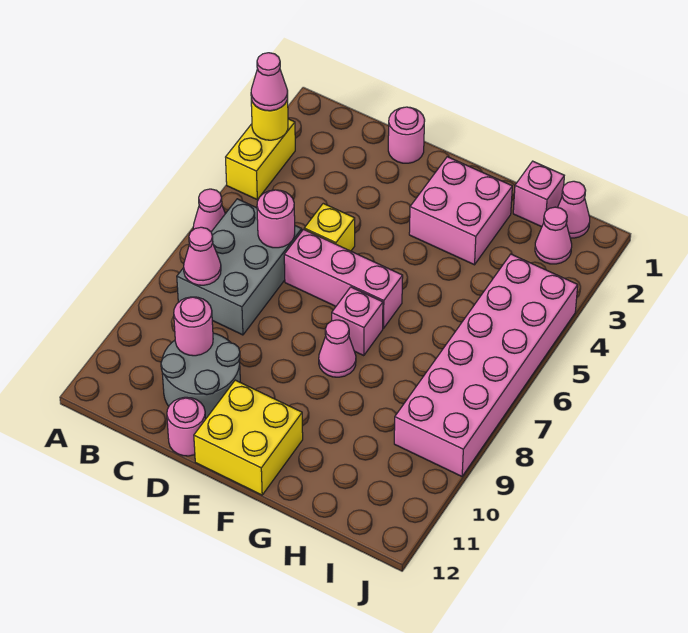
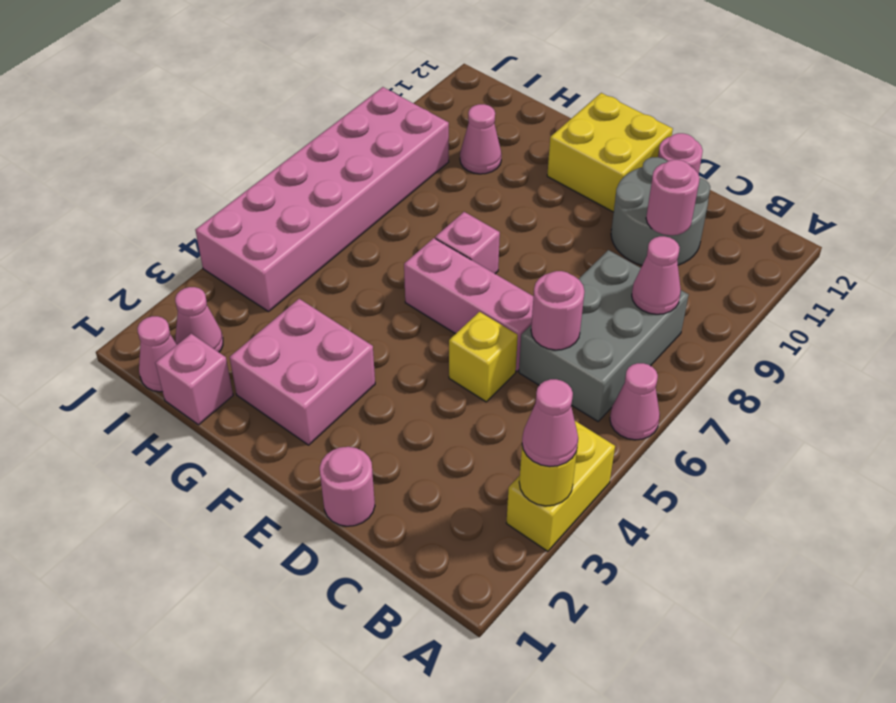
pink 1x1 cone [319,320,356,377] -> pink 1x1 cone moved to [460,104,502,174]

